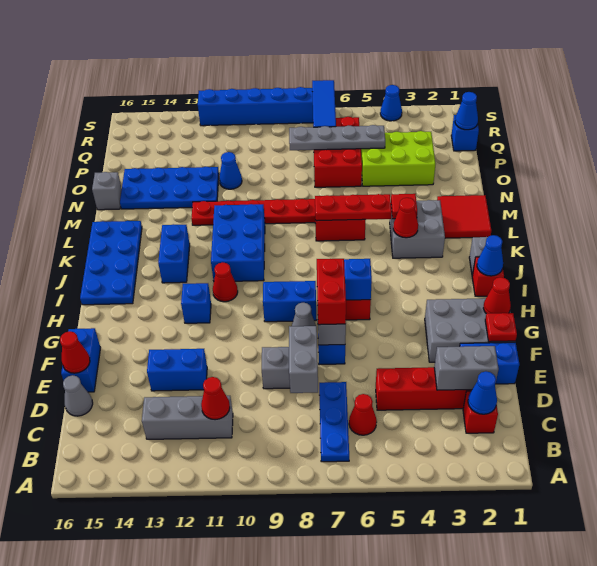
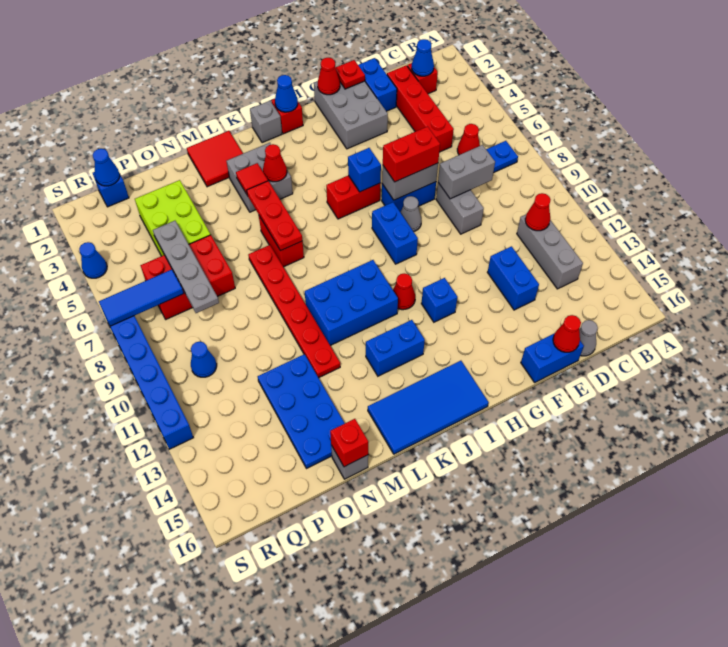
grey 1x2 brick [434,346,499,390] -> none
blue 2x4 plate [80,221,142,305] -> blue 2x4 tile [368,361,489,454]
none -> red 1x1 brick [330,419,368,467]
blue 1x1 cone [219,152,242,189] -> blue 1x1 cone moved to [191,342,217,377]

